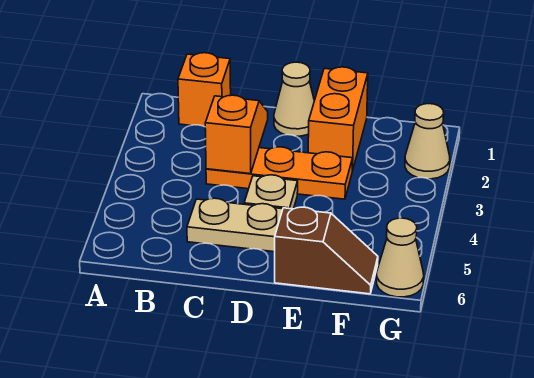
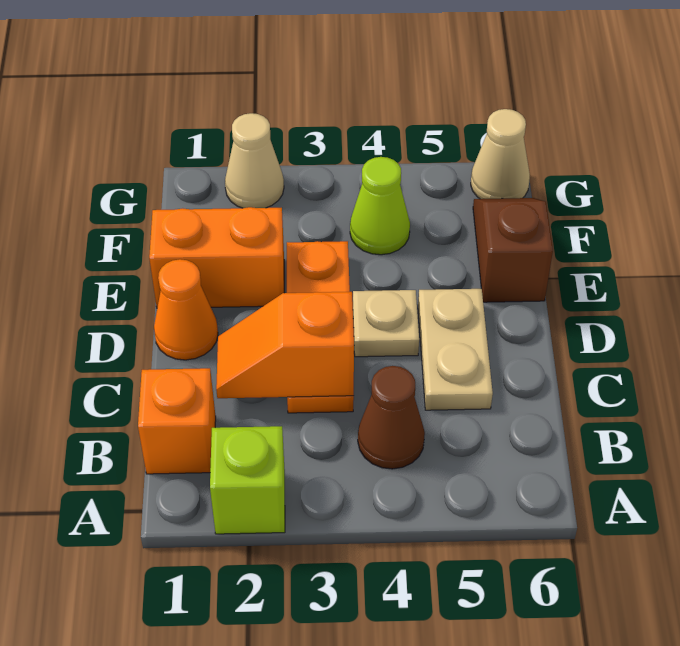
none -> lime 1x1 brick [210,426,285,534]
none -> brown 1x1 cone [358,366,425,469]
tan 1x1 cone [274,62,314,136] -> orange 1x1 cone [154,259,218,360]
none -> lime 1x1 cone [350,157,410,255]

